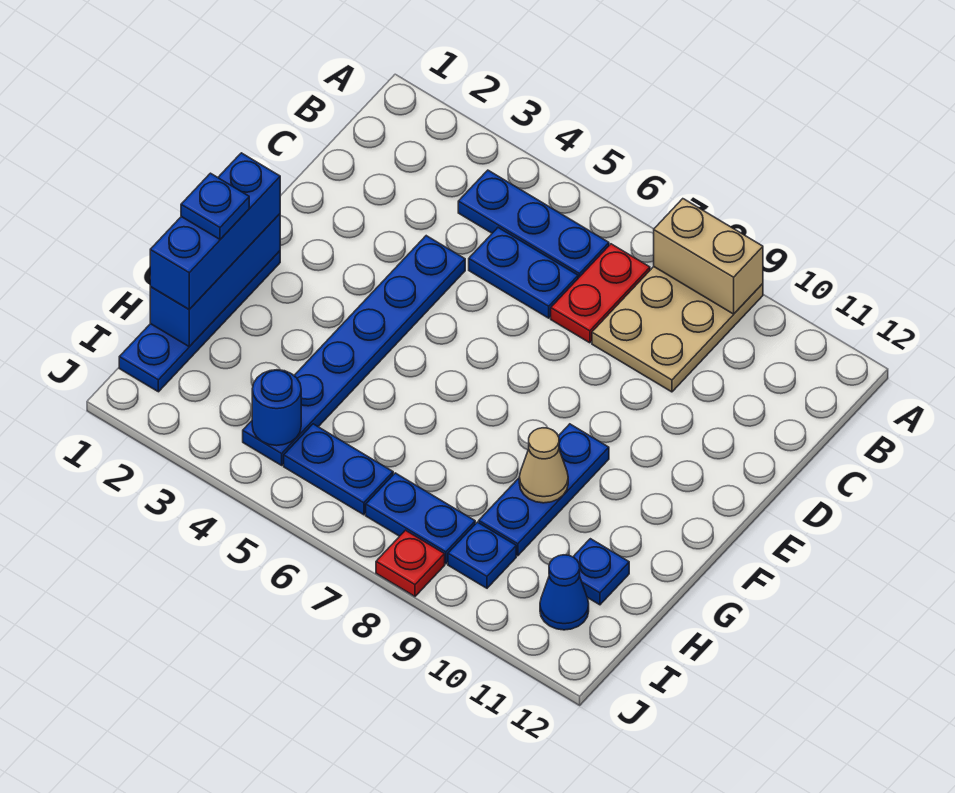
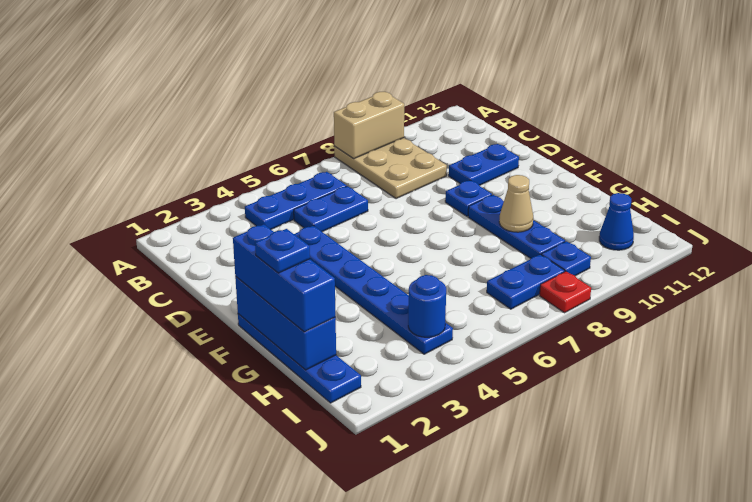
red 1x2 plate [551,244,650,343] -> none
blue 1x1 plate [573,539,629,605] -> blue 1x1 plate moved to [445,180,492,216]
blue 1x2 plate [284,424,393,515] -> blue 1x2 plate moved to [449,144,519,185]

